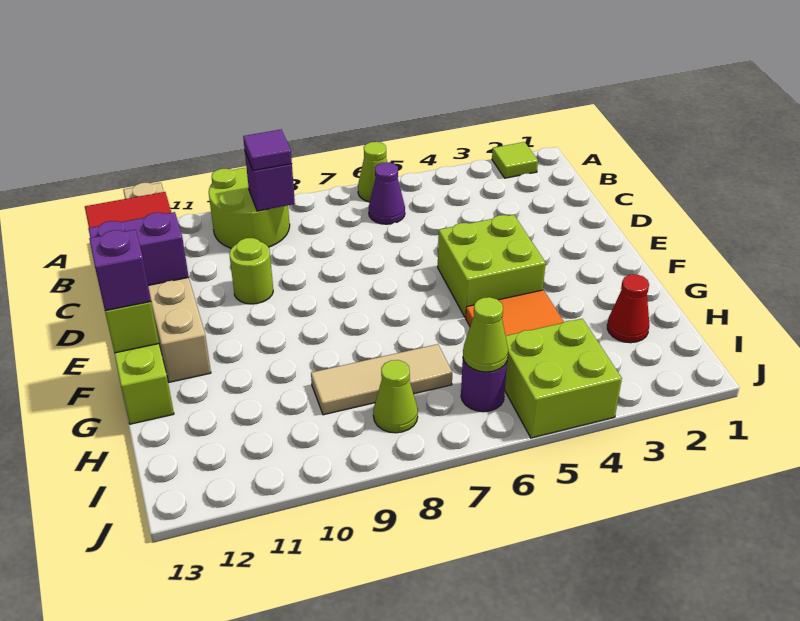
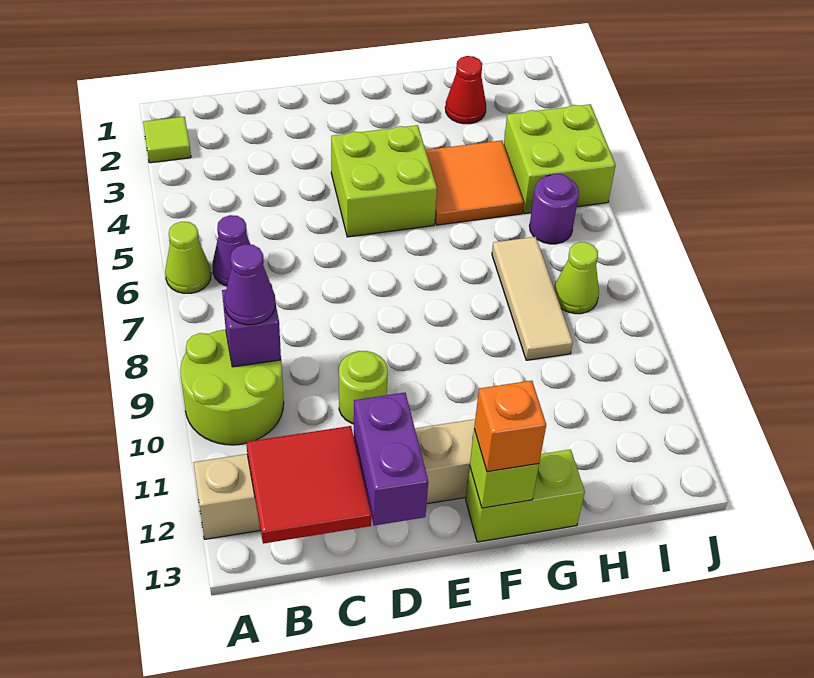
purple 1x1 tile [243,130,292,171] -> purple 1x1 cone [225,244,275,325]
purple 1x1 brick [89,230,151,311] -> orange 1x1 brick [474,381,546,472]
lime 1x1 cone [463,297,508,372] -> none

